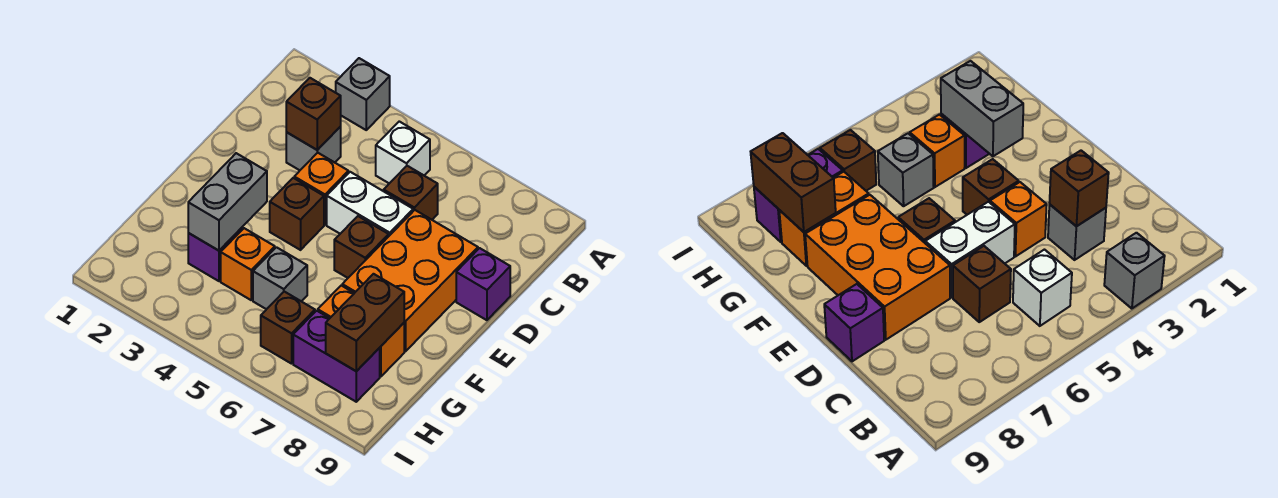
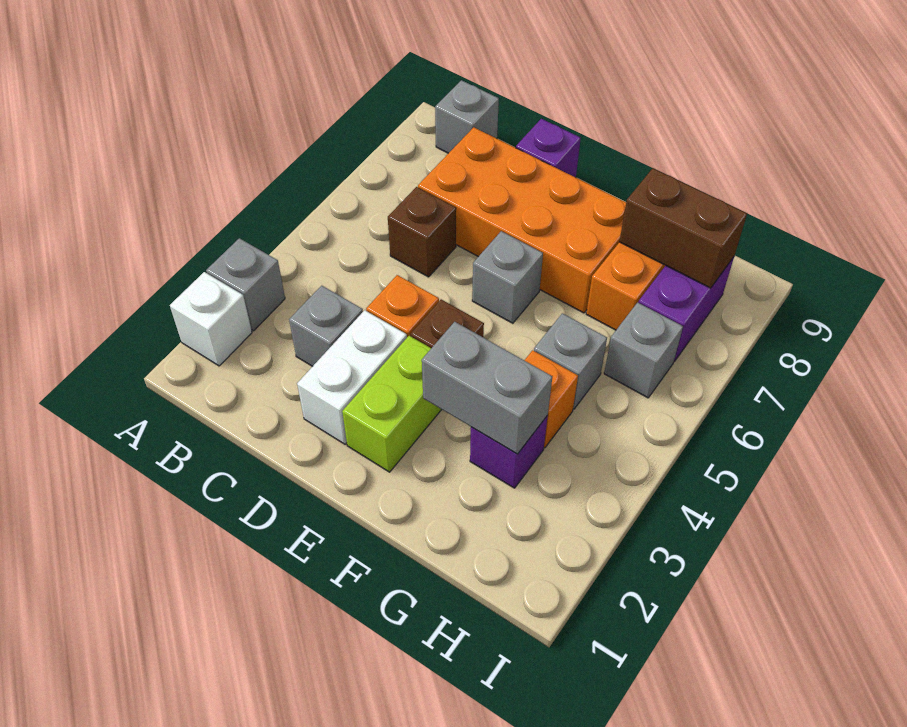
white 1x1 brick [376,121,430,183] -> white 1x1 brick moved to [170,272,252,366]
none -> grey 1x1 brick [435,80,499,153]
brown 1x1 brick [286,78,341,150] -> none
white 1x2 brick [327,172,413,236] -> white 1x2 brick moved to [297,310,407,444]
orange 2x3 brick [342,210,478,352] -> orange 2x4 brick [418,127,626,313]
none -> lime 1x2 brick [342,336,442,472]
brown 1x1 brick [334,216,389,278] -> grey 1x1 brick [472,231,543,323]
brown 1x1 brick [261,292,315,364] -> grey 1x1 brick [604,303,683,398]

